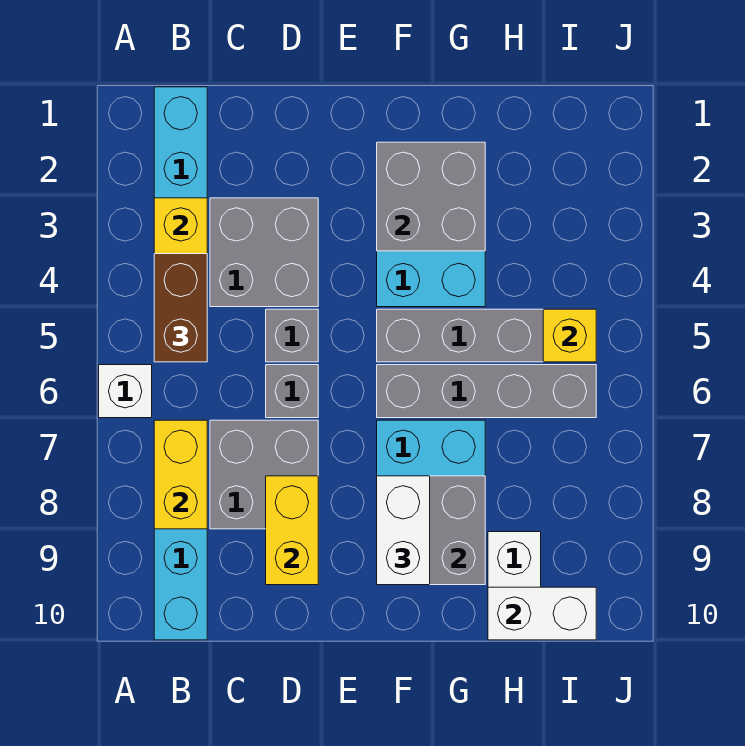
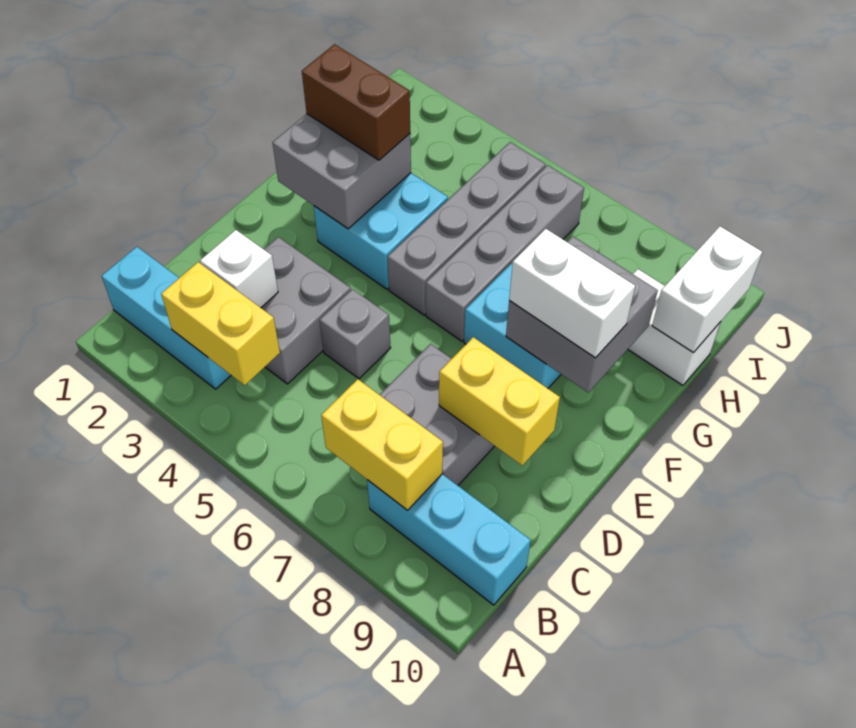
white 1x1 brick [99,365,152,418] -> white 1x1 brick moved to [200,230,278,308]
brown 1x2 brick [154,254,207,362] -> brown 1x2 brick moved to [302,44,410,160]
grey 1x1 brick [266,365,318,418] -> none
yellow 1x1 brick [543,309,596,362] -> none

